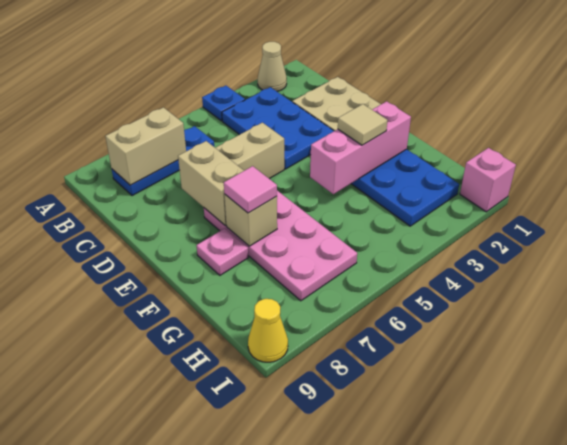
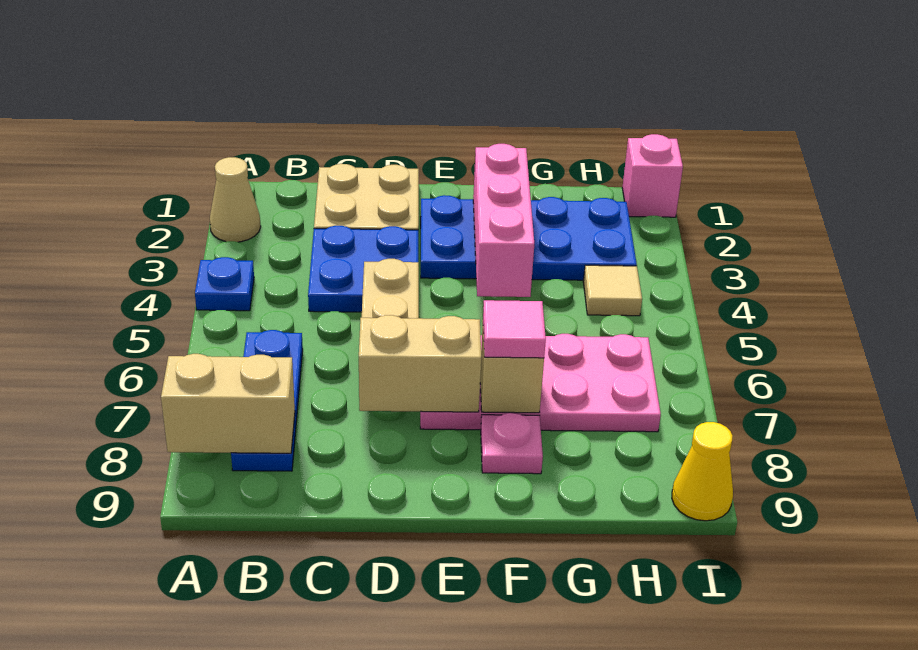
blue 2x3 plate [222,87,334,169] -> blue 2x2 plate [308,226,418,312]
tan 1x2 brick [105,107,186,185] -> tan 1x2 brick turned to [161,354,295,453]
tan 1x1 tile [338,104,388,145] -> tan 1x1 tile moved to [583,265,642,316]

